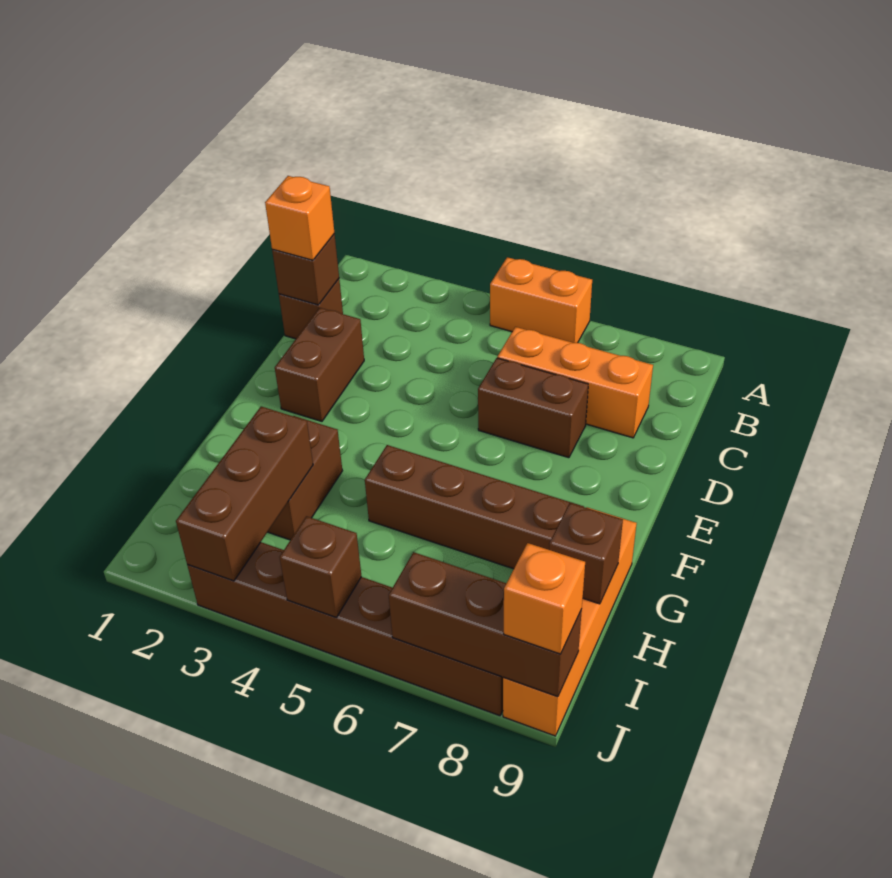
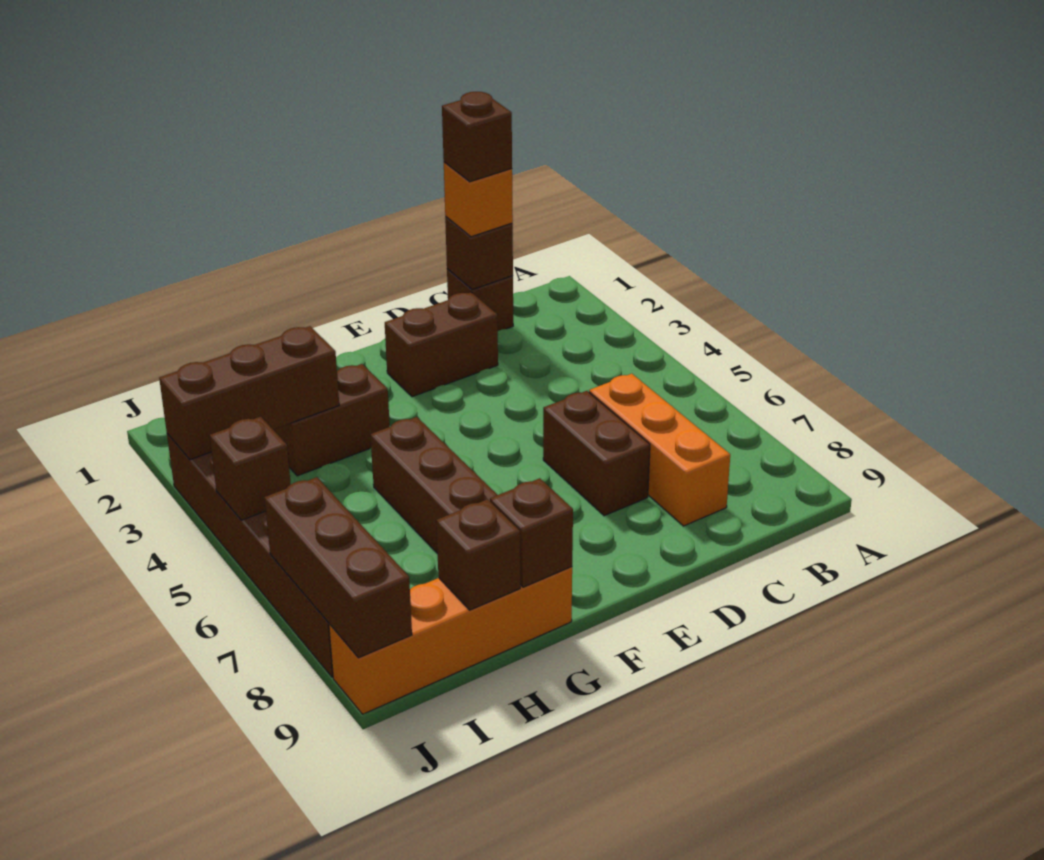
orange 1x2 brick [490,257,592,343] -> none
none -> brown 1x1 brick [442,92,512,182]
none -> brown 1x1 brick [490,478,573,587]
orange 1x1 brick [504,543,585,654] -> none

